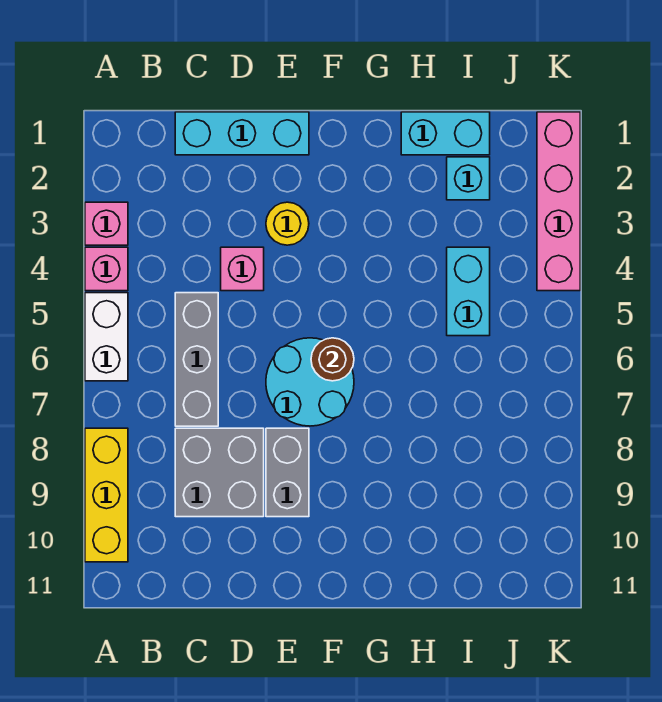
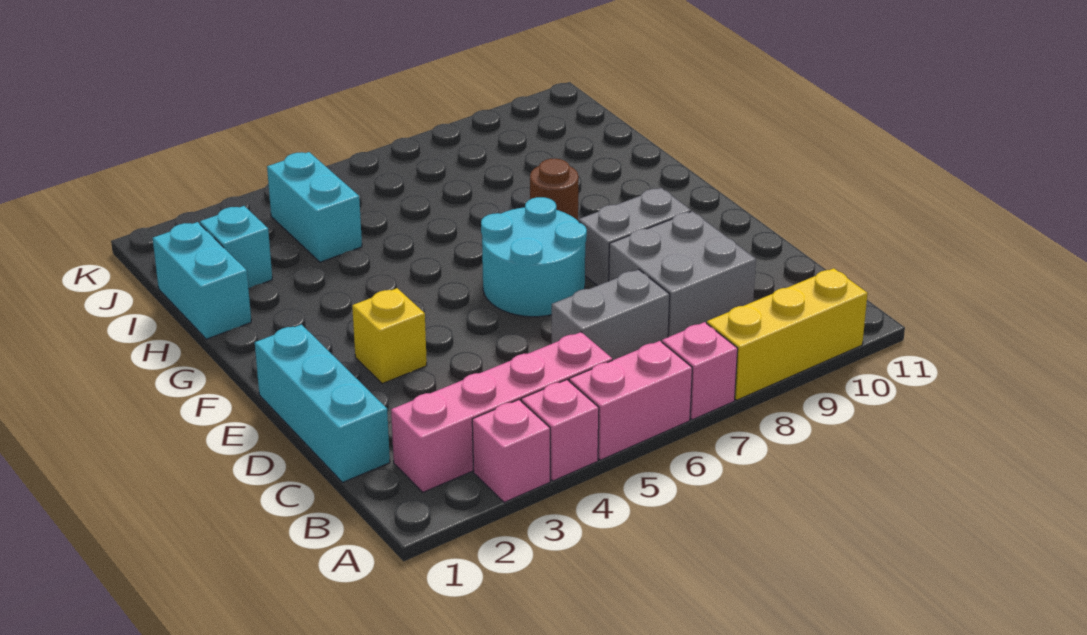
white 1x2 brick [85,293,128,381] -> pink 1x2 brick [569,341,692,460]
grey 1x3 brick [175,293,218,426] -> grey 1x2 brick [552,269,670,360]
pink 1x1 brick [221,247,264,291] -> pink 1x1 brick moved to [662,322,738,420]
yellow 1x1 round brick [266,202,309,245] -> yellow 1x1 brick [352,288,427,384]
brown 1x1 round brick [311,338,354,381] -> brown 1x1 round brick moved to [530,159,579,221]
cyan 1x2 brick [447,247,490,336] -> cyan 1x2 brick turned to [267,152,362,262]
pink 1x4 brick [537,112,580,291] -> pink 1x4 brick moved to [391,332,612,492]

